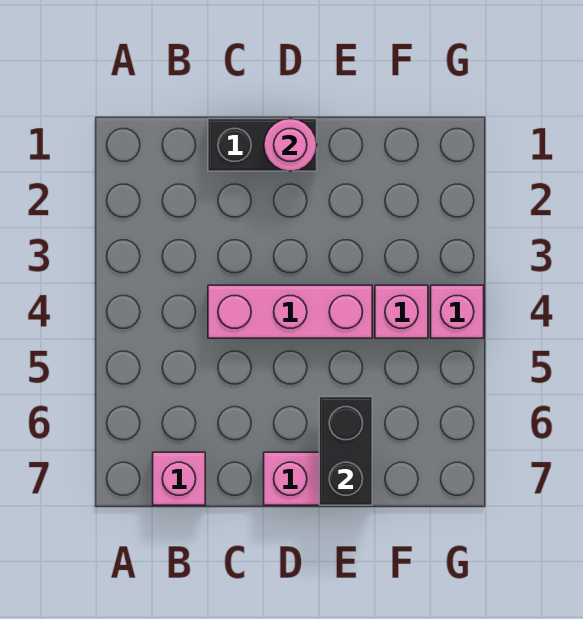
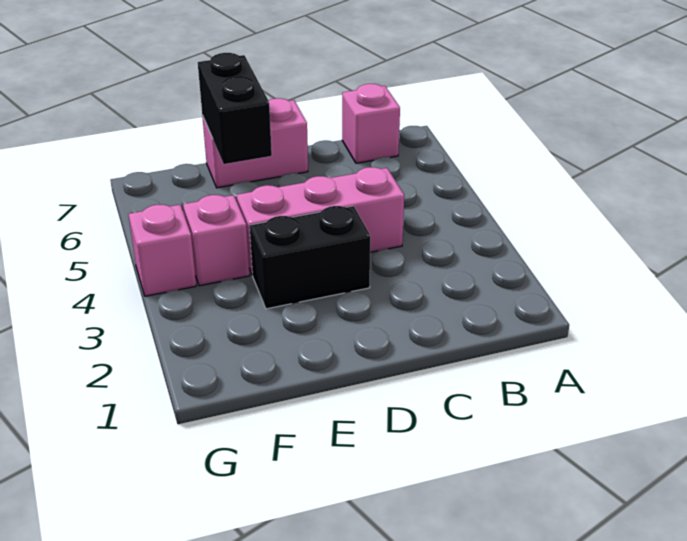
black 1x2 brick [208,119,317,171] -> black 1x2 brick moved to [250,206,370,309]
pink 1x1 round brick [264,119,317,171] -> none

